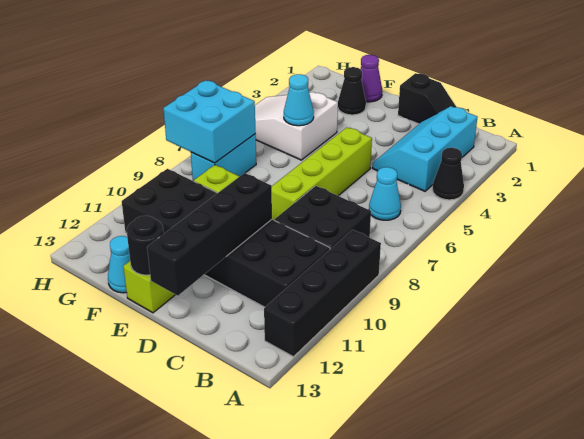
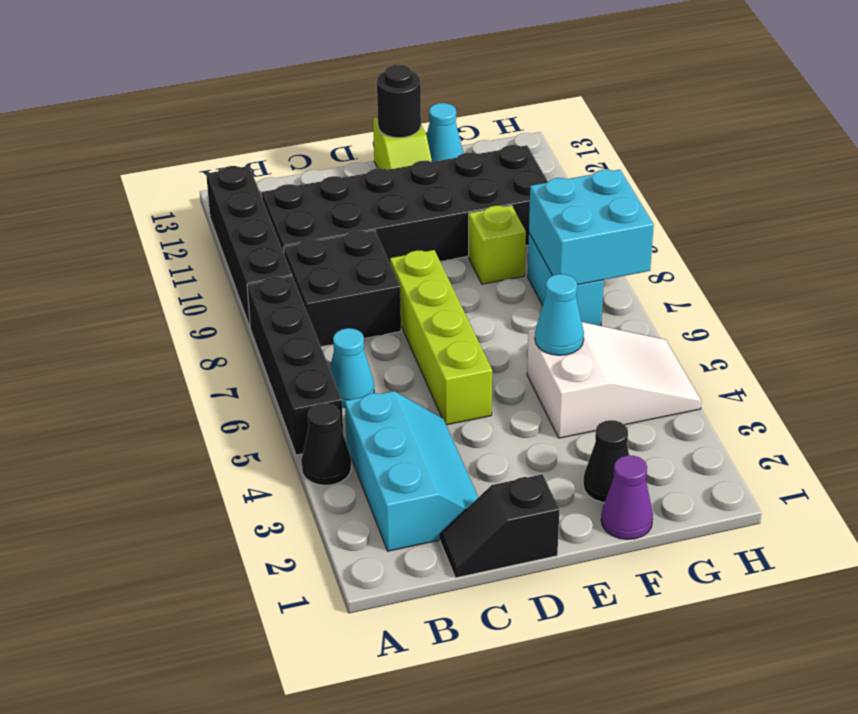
black 1x4 brick [147,173,272,296] -> black 1x4 brick moved to [247,276,343,455]

